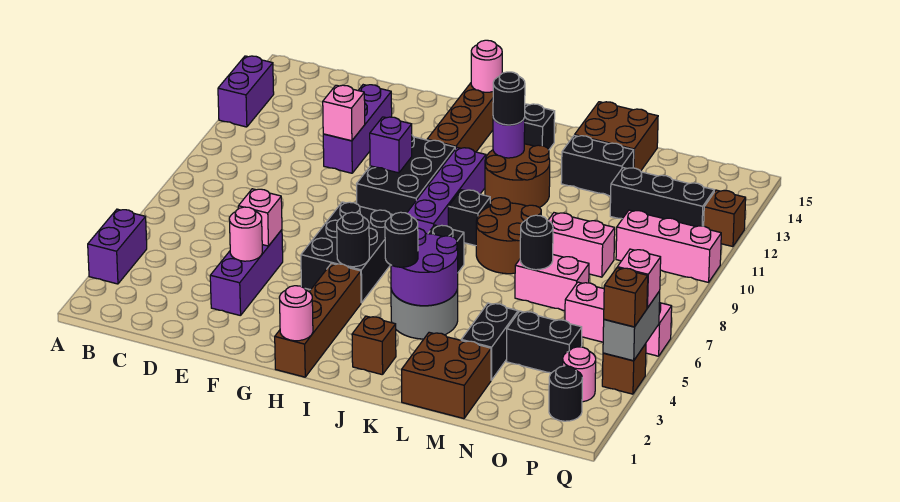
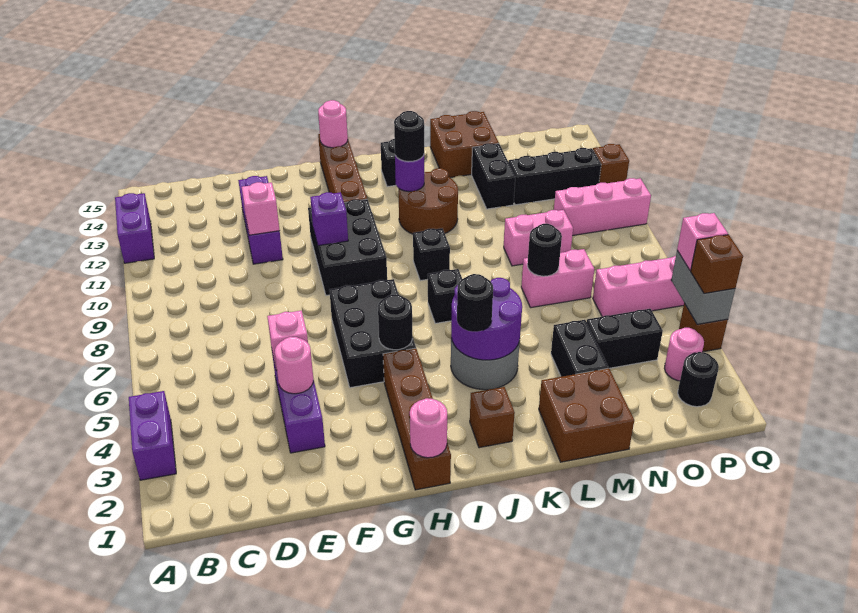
purple 1x4 brick [407,148,486,234] -> none
brown 2x2 round brick [476,198,541,274] -> none
black 1x2 brick [561,135,634,196] -> black 1x2 brick turned to [472,143,515,209]

